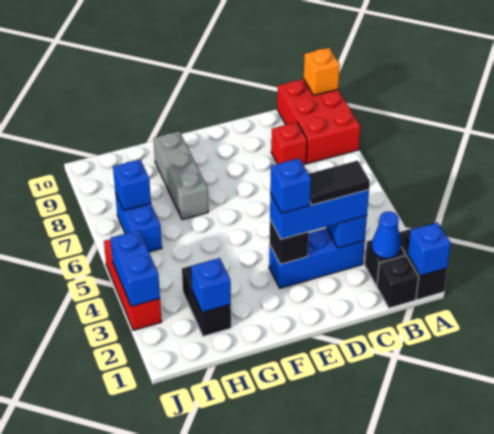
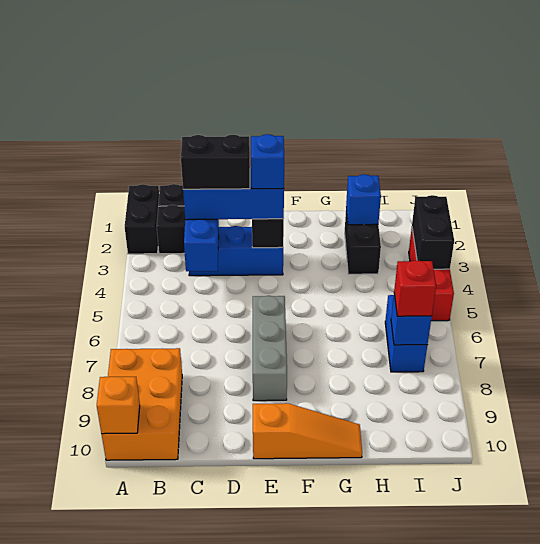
blue 1x1 brick [408,222,451,276] -> none
red 2x3 brick [277,79,360,163] -> orange 2x3 brick [102,348,182,460]
blue 1x1 cone [372,211,401,259] -> none
black 1x2 tile [309,161,370,205] -> black 1x2 brick [181,135,250,189]
red 1x1 brick [271,122,307,165] -> red 1x1 brick moved to [394,260,436,316]
none -> orange 1x3 slope [253,403,362,459]
grey 1x3 brick [154,131,208,220] -> grey 1x3 brick moved to [253,296,287,401]
blue 1x2 brick [110,230,160,307] -> black 1x2 brick [412,195,454,269]

